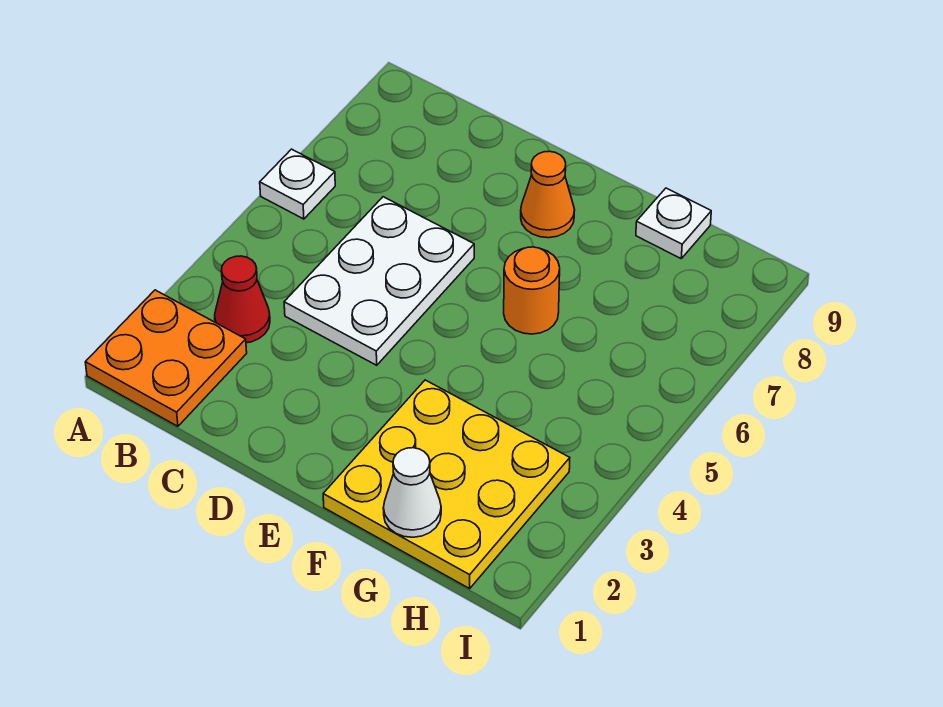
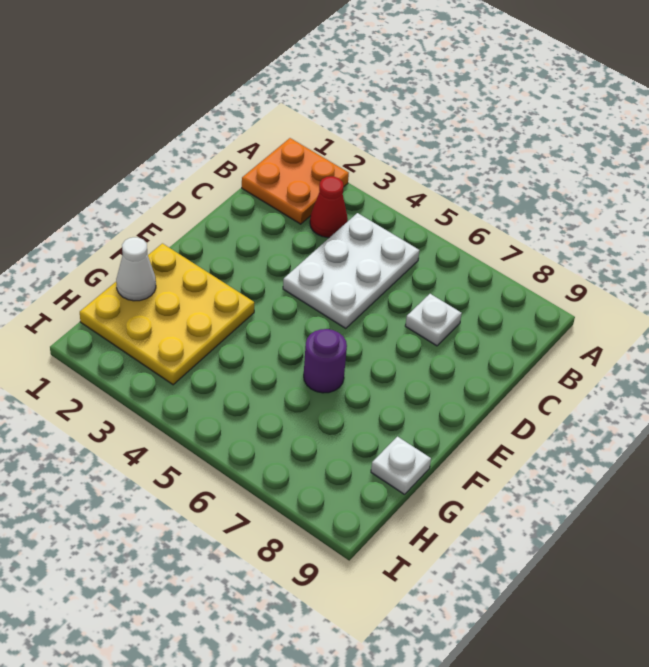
white 1x1 plate [260,149,335,219] -> white 1x1 plate moved to [405,294,462,346]
white 2x3 plate [284,197,474,365] -> white 2x3 plate turned to [283,213,420,329]
orange 1x1 cone [521,151,575,238] -> none
orange 1x1 round brick [504,247,560,334] -> purple 1x1 round brick [304,329,347,393]

